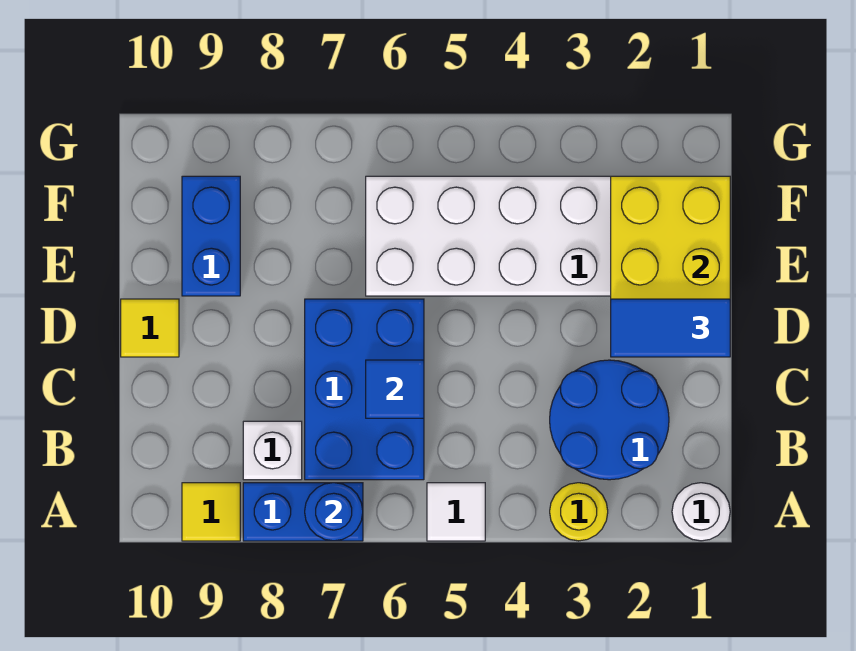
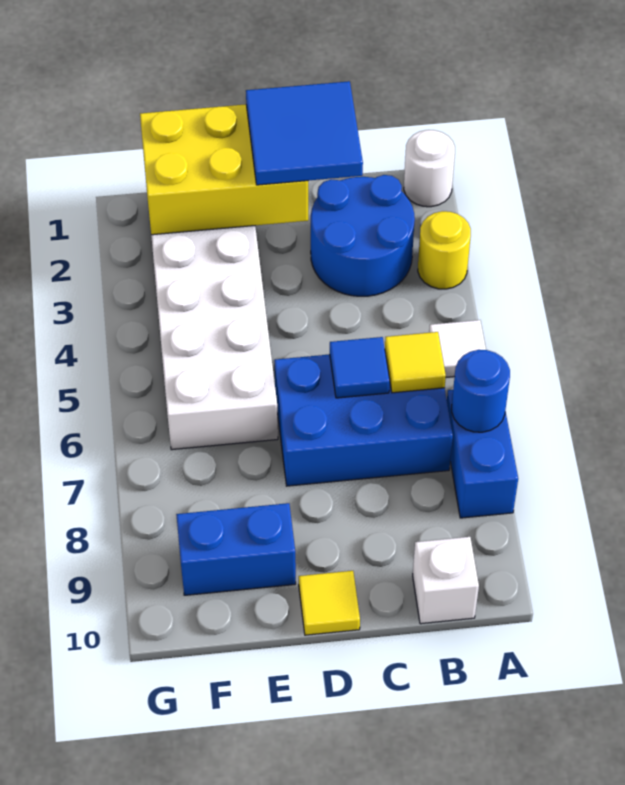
yellow 1x1 tile [182,483,240,541] -> yellow 1x1 tile moved to [385,332,446,393]
white 1x1 brick [243,421,302,480] -> white 1x1 brick moved to [413,537,479,624]
blue 1x2 tile [611,299,730,357] -> blue 2x2 tile [246,81,363,185]

